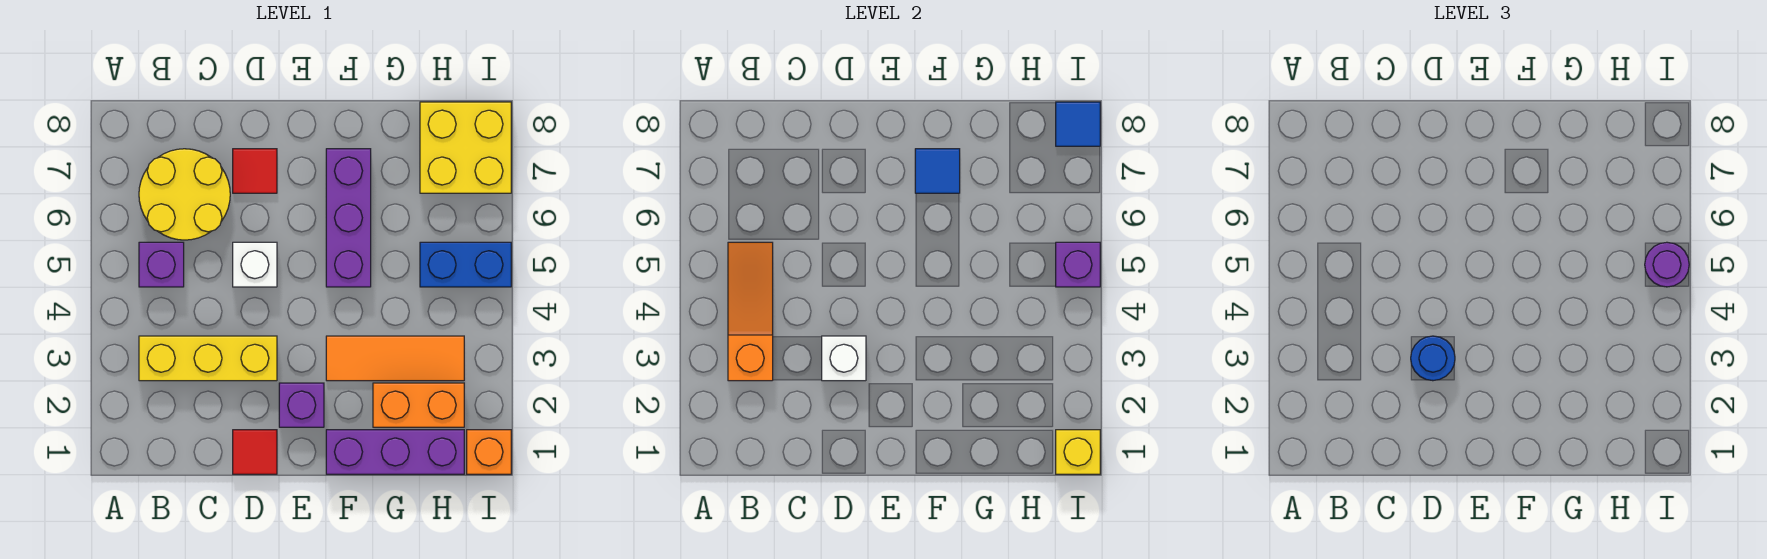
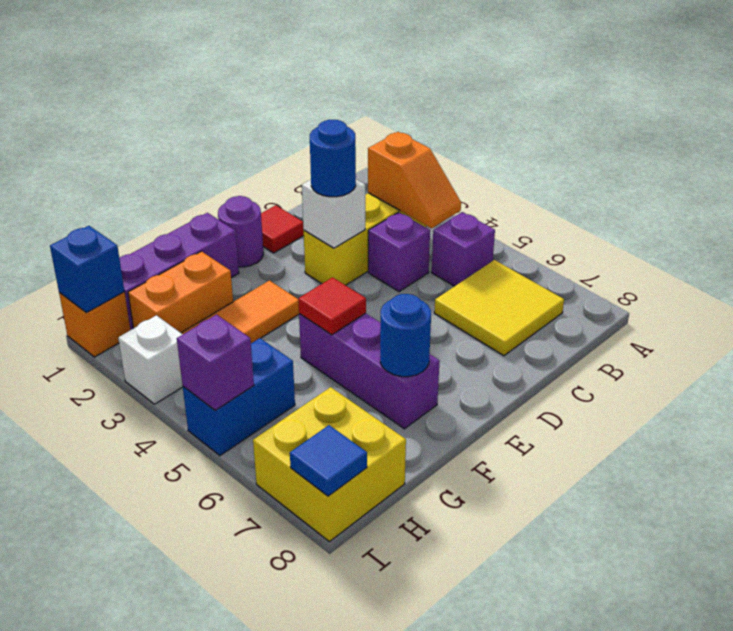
orange 1x3 slope [728,242,773,381] -> orange 1x2 slope [368,132,461,228]
yellow 2x2 round brick [139,149,230,240] -> yellow 2x2 tile [434,260,564,356]
white 1x1 brick [233,242,277,287] -> white 1x1 brick moved to [118,315,183,404]
red 1x1 tile [233,149,277,193] -> red 1x1 tile moved to [298,277,366,335]
purple 1x1 brick [279,383,324,427] -> purple 1x1 brick moved to [368,212,430,292]
blue 1x1 tile [915,149,960,193] -> blue 1x1 round brick [380,294,431,377]
yellow 1x1 brick [1056,430,1100,474] -> blue 1x1 brick [50,226,124,313]
purple 1x1 round brick [1645,242,1689,287] -> purple 1x1 round brick moved to [218,196,263,267]

